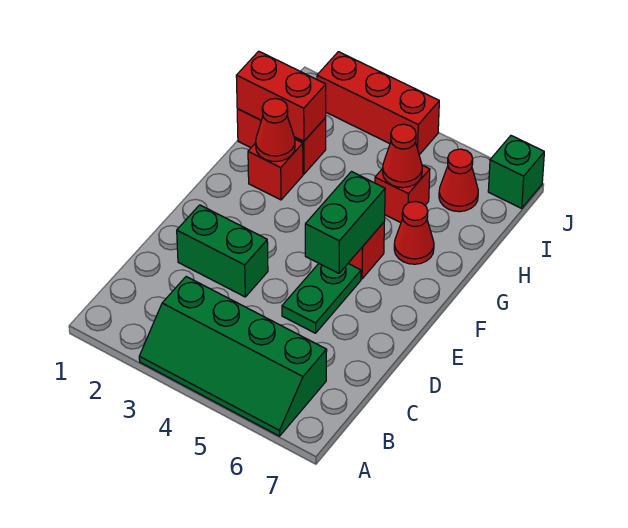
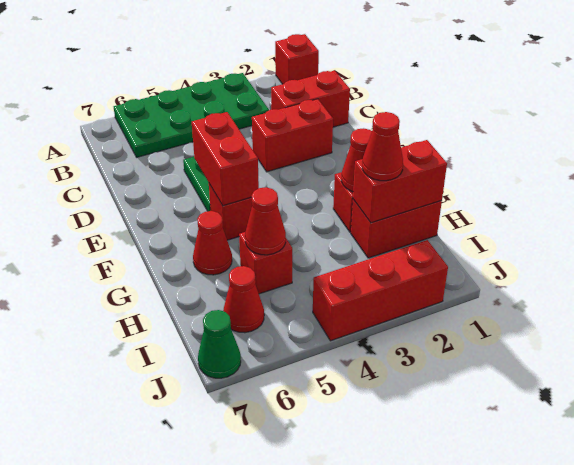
none -> red 1x1 brick [275,34,319,84]
green 2x4 slope [139,277,327,436] -> green 2x4 plate [114,73,269,157]
none -> red 1x2 brick [271,70,350,127]
green 1x2 brick [177,205,268,297] -> red 1x2 brick [252,99,333,172]
green 1x2 brick [305,172,385,273] -> red 1x2 brick [192,112,259,206]
none -> red 1x1 cone [362,112,403,181]
green 1x1 brick [488,136,544,208] -> green 1x1 cone [198,310,241,378]

